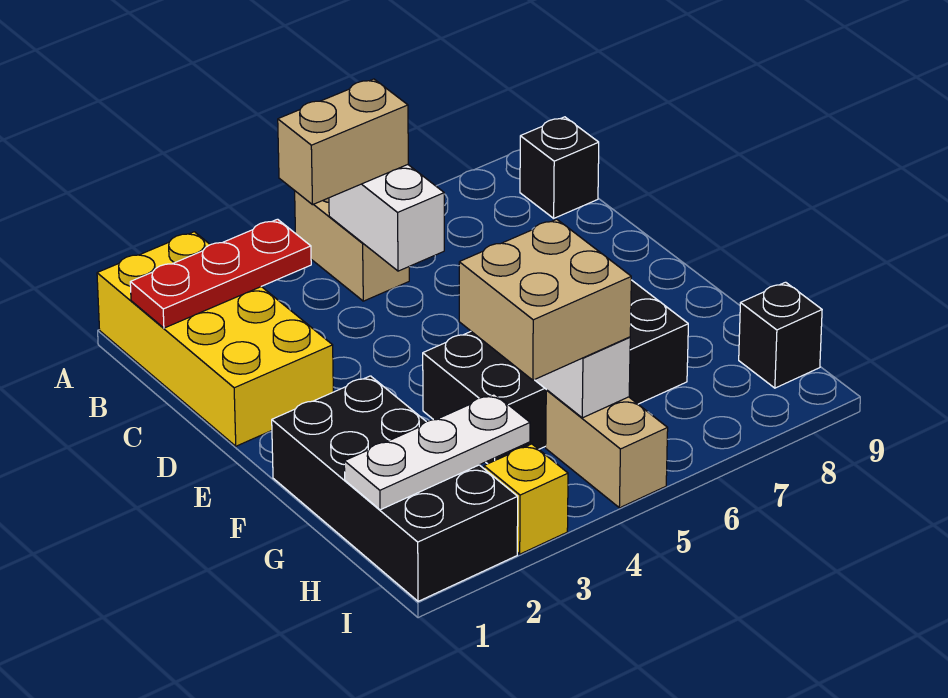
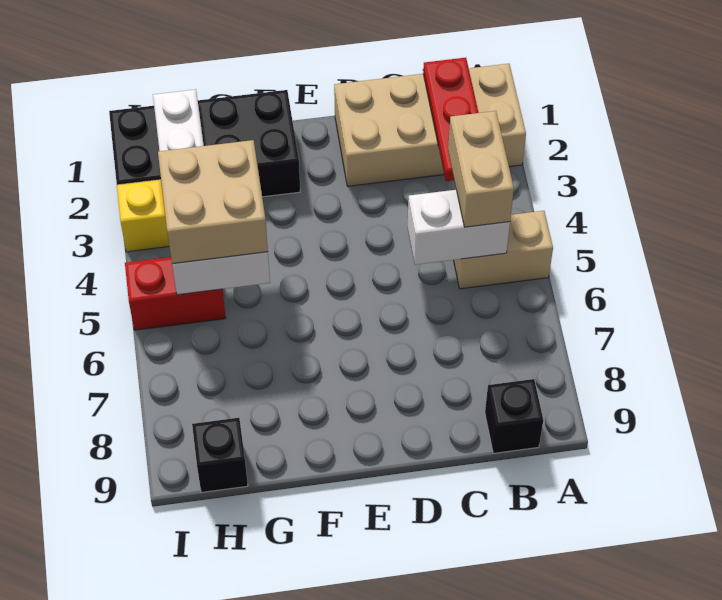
yellow 2x4 brick [97,232,333,446] -> tan 2x4 brick [334,64,526,186]
black 2x4 brick [423,280,688,464] -> none
tan 1x2 brick [546,390,668,508] -> red 1x2 brick [125,257,226,330]

